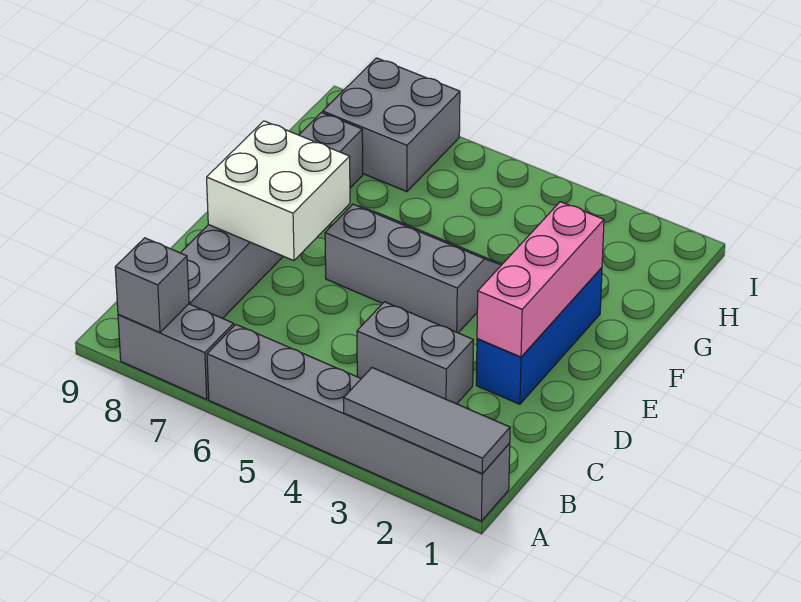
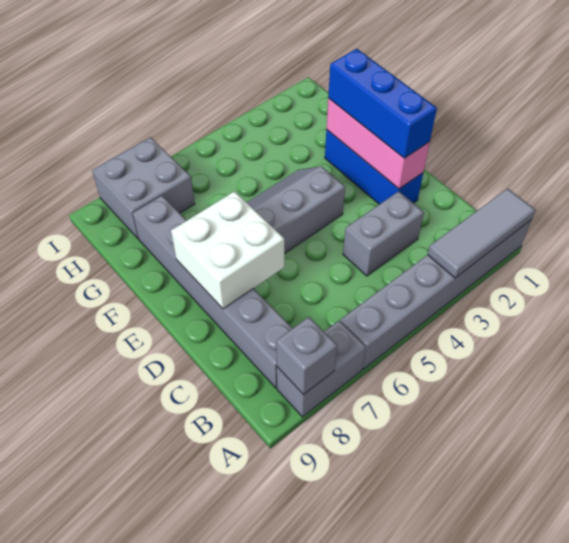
none -> blue 1x3 brick [328,49,437,158]

